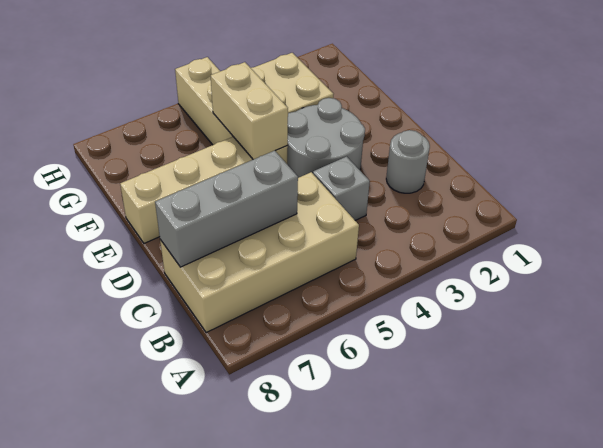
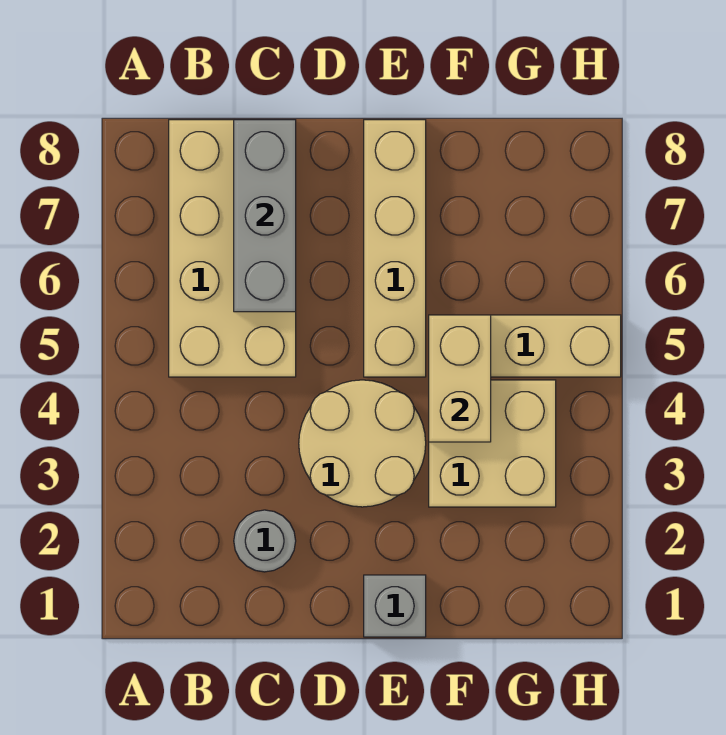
grey 1x1 brick [313,157,370,220] -> grey 1x1 brick moved to [364,575,426,637]
grey 2x2 round brick [287,98,365,178] -> tan 2x2 round brick [299,380,426,507]
tan 1x2 brick [211,62,288,159] -> tan 1x2 brick turned to [429,315,491,442]

